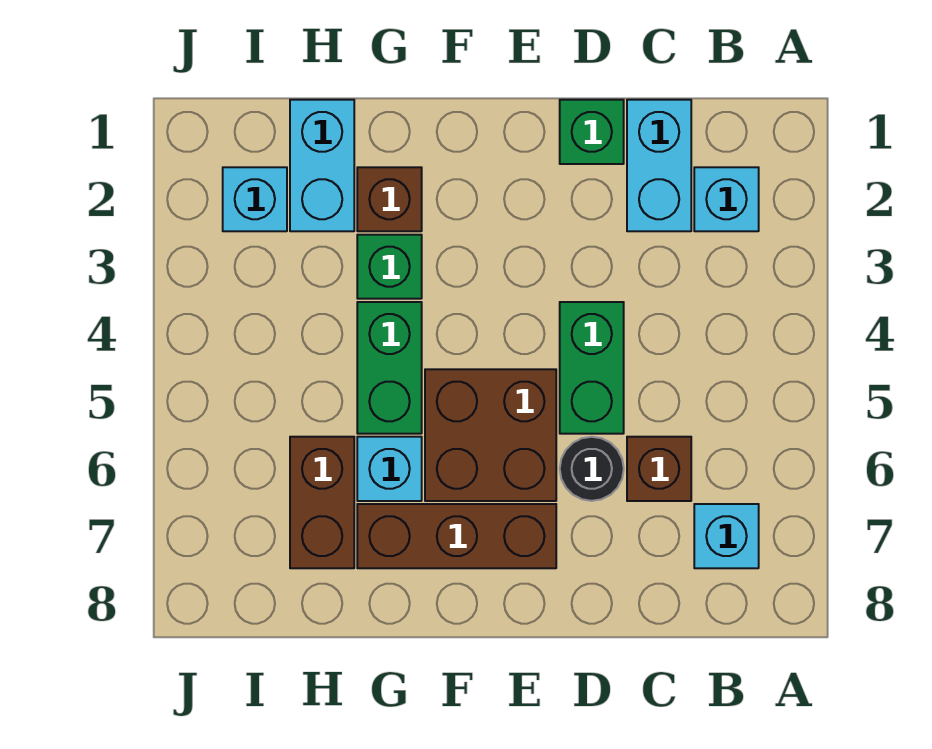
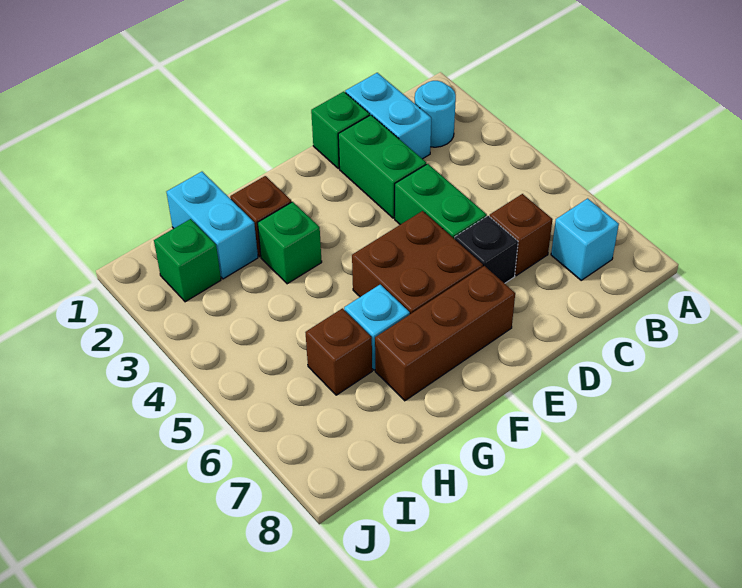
cyan 1x1 brick [694,167,759,231] -> cyan 1x1 round brick [415,81,456,147]
black 1x1 round brick [560,437,624,501] -> black 1x1 brick [455,216,518,283]
green 1x2 brick [357,302,422,434] -> green 1x2 brick moved to [338,115,426,218]
brown 1x2 brick [290,437,354,568] -> brown 1x1 brick [305,308,372,395]
cyan 1x1 brick [223,167,287,231] -> green 1x1 brick [154,219,221,302]

